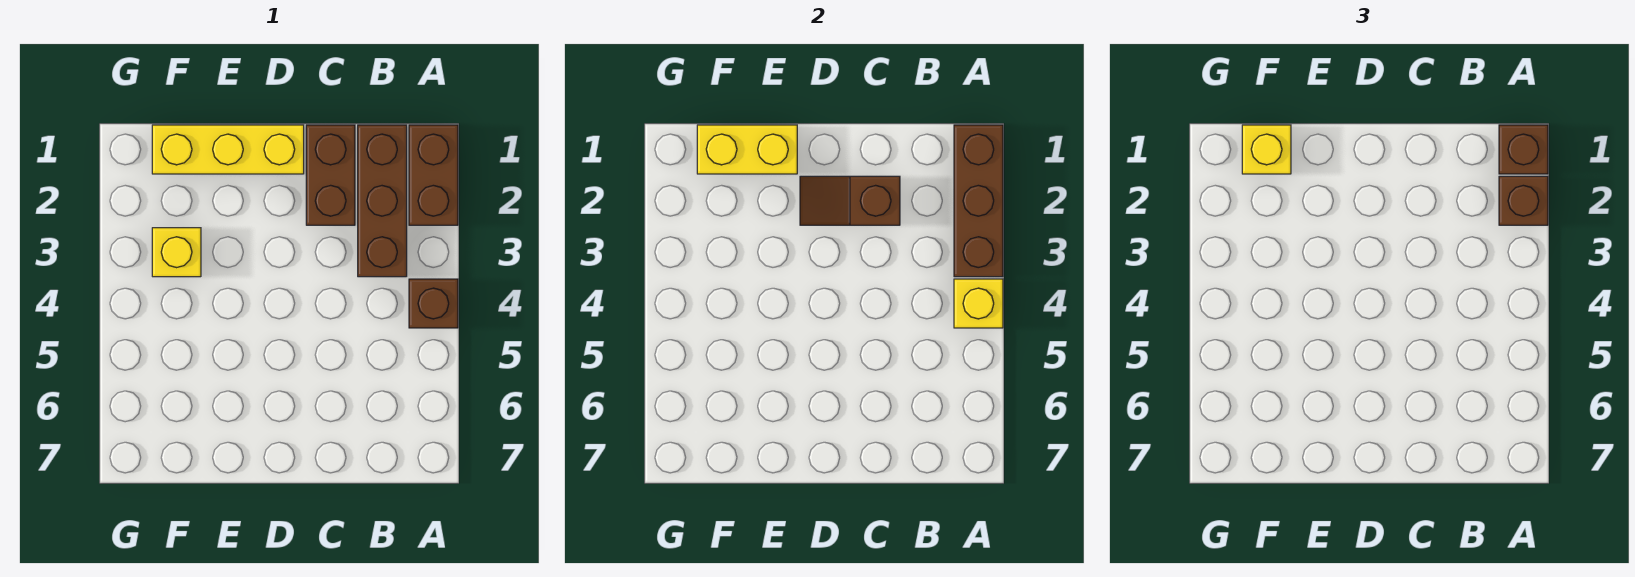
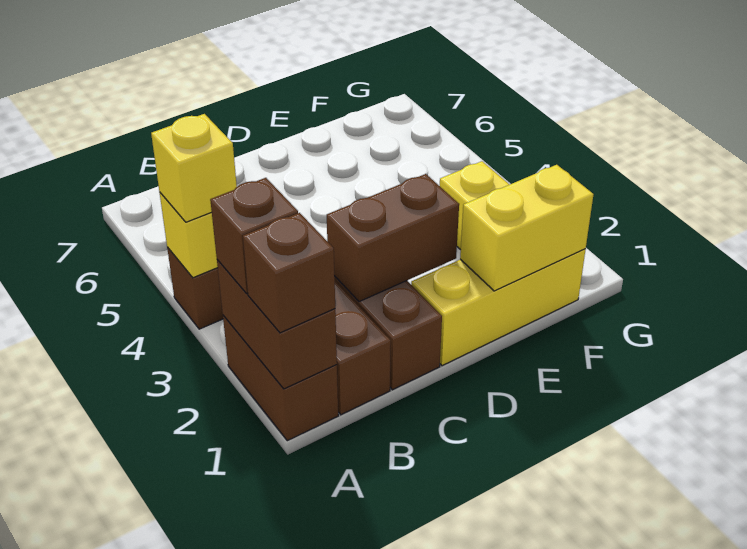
brown 1x3 brick [954,125,1003,277] -> brown 1x2 brick [217,260,337,389]
brown 1x2 slope [800,176,900,225] -> brown 1x2 brick [327,174,459,302]
yellow 1x1 brick [1242,125,1291,174] -> yellow 1x1 brick moved to [151,114,237,222]

